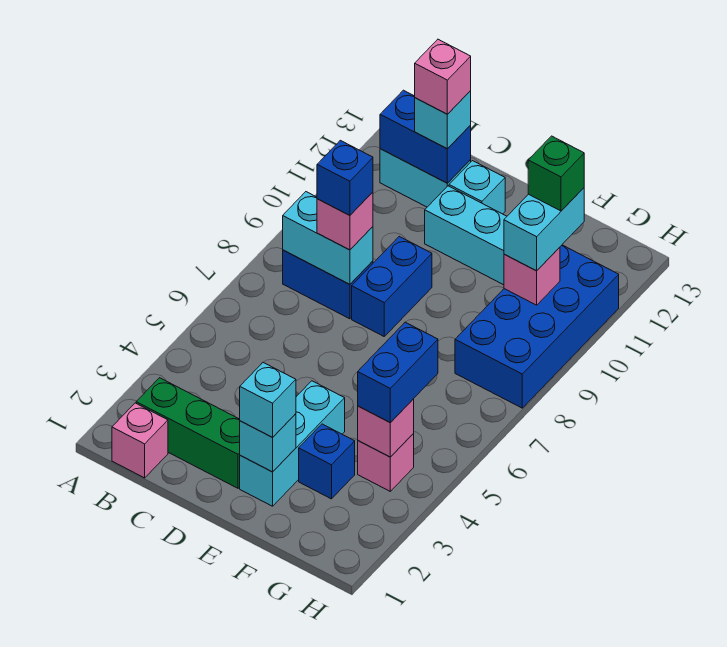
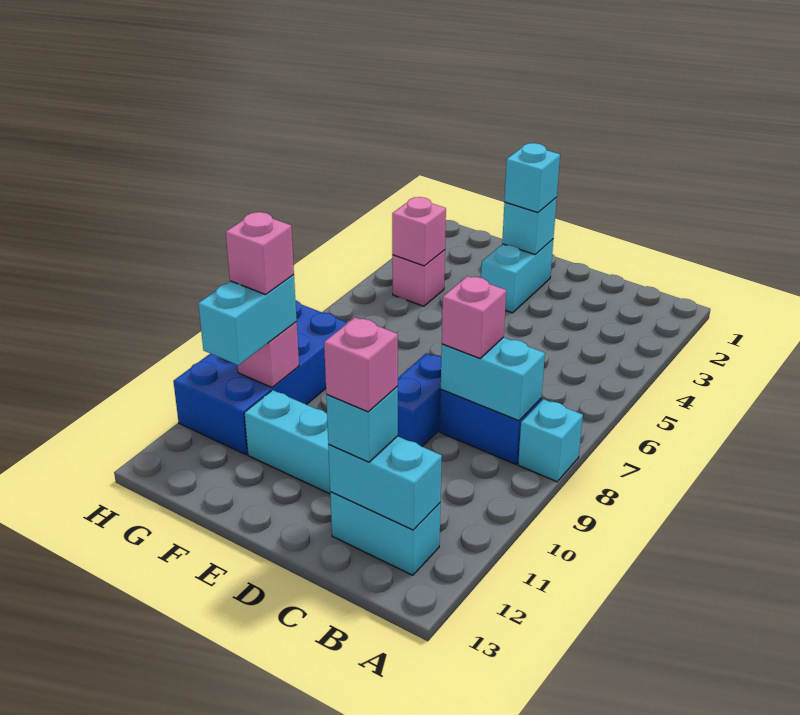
pink 1x1 brick [112,403,168,478] -> pink 1x1 brick moved to [226,212,294,295]
green 1x3 brick [136,378,240,488] -> none
blue 1x2 brick [380,90,471,183] -> cyan 1x2 brick [328,436,442,530]
blue 1x1 brick [317,140,373,215] -> none
cyan 1x1 brick [449,161,505,214] -> cyan 1x1 brick moved to [518,399,583,482]
cyan 1x3 brick [240,381,345,506] -> cyan 1x2 brick [481,239,553,313]
blue 1x1 brick [299,424,355,499] -> none
blue 1x2 brick [358,322,438,423] -> none
green 1x1 brick [528,136,584,211] -> none

